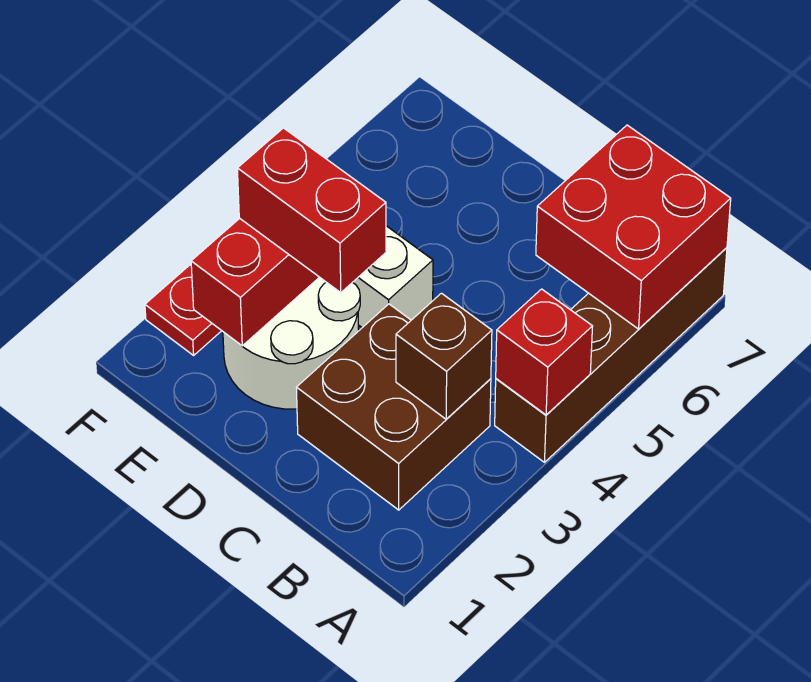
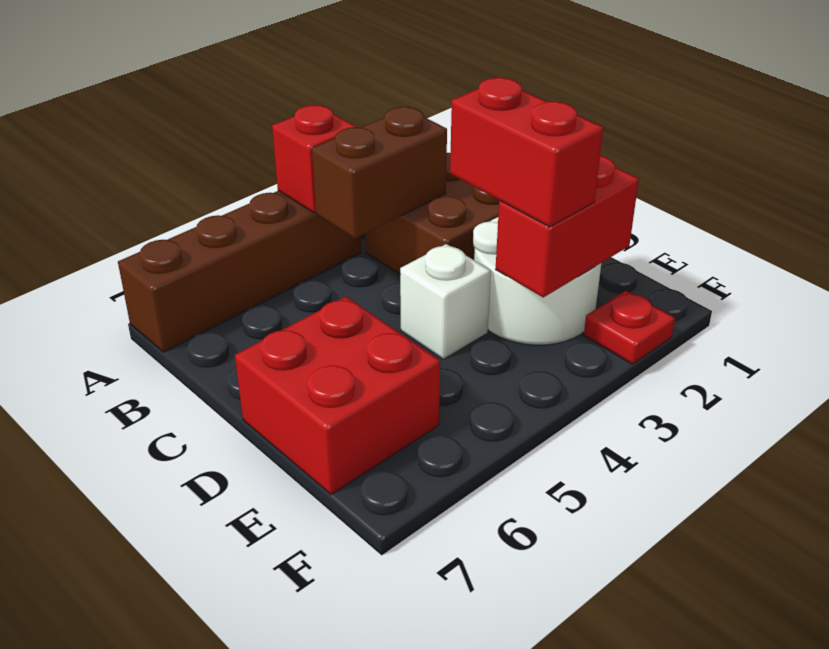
red 2x2 brick [536,125,731,329] -> red 2x2 brick moved to [235,297,440,494]
brown 1x1 brick [396,293,492,419] -> brown 1x2 brick [312,107,447,238]

